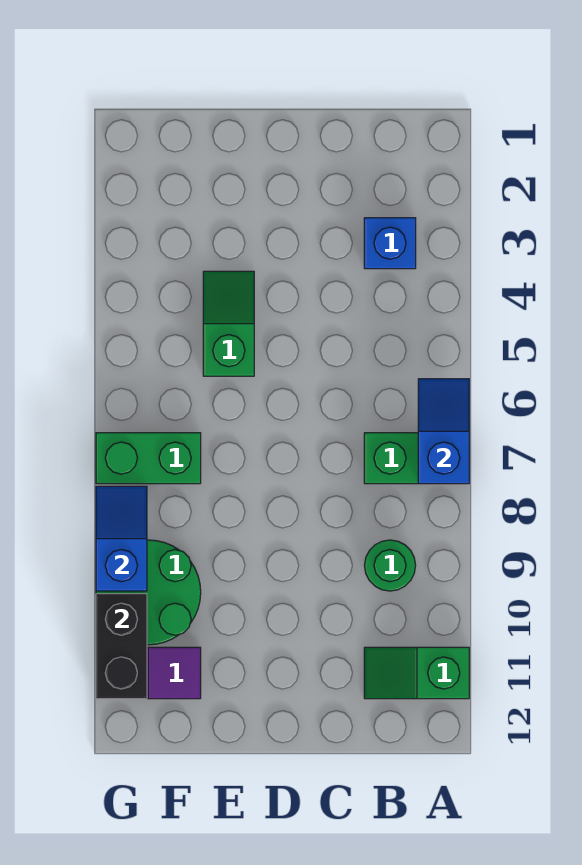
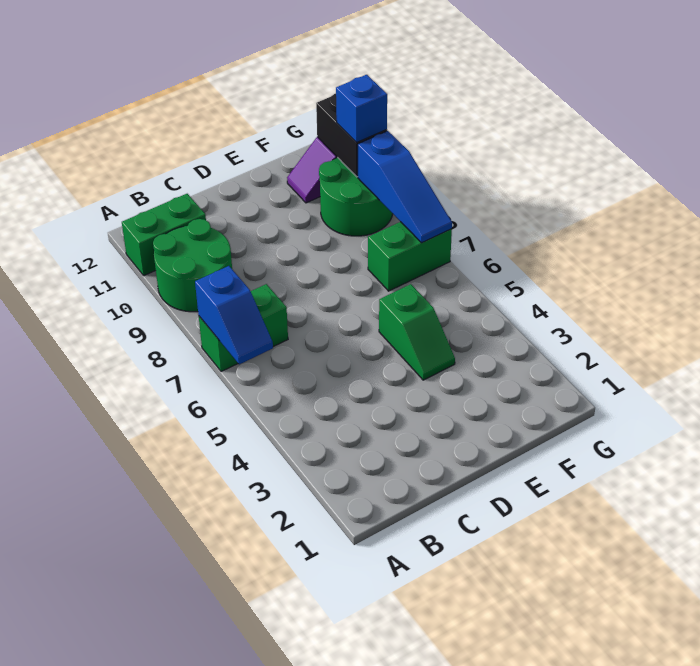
green 1x2 slope [364,647,469,699] -> green 1x2 brick [122,194,206,276]
blue 1x1 brick [364,218,416,269] -> blue 1x1 brick moved to [336,75,387,143]
green 1x1 round brick [365,540,416,591] -> green 2x2 round brick [153,219,232,312]
blue 1x2 slope [96,486,147,591] -> blue 1x3 slope [358,131,452,243]

